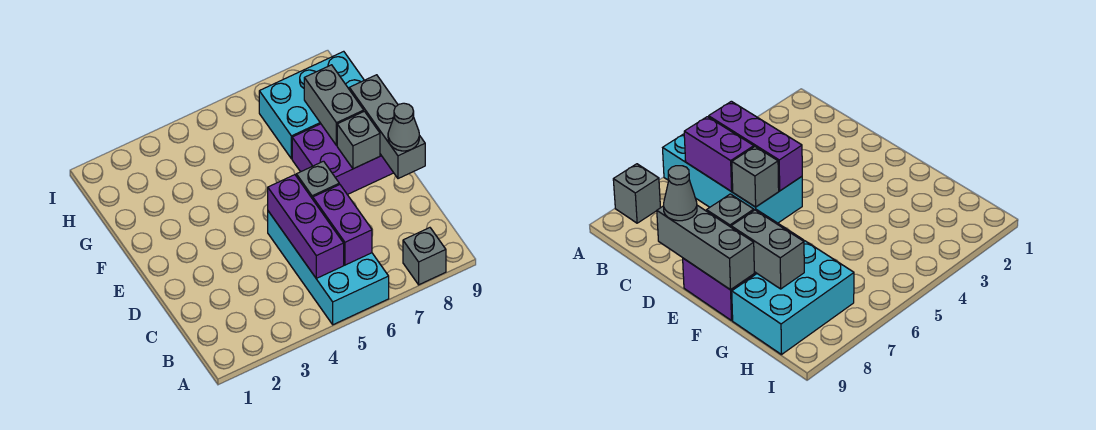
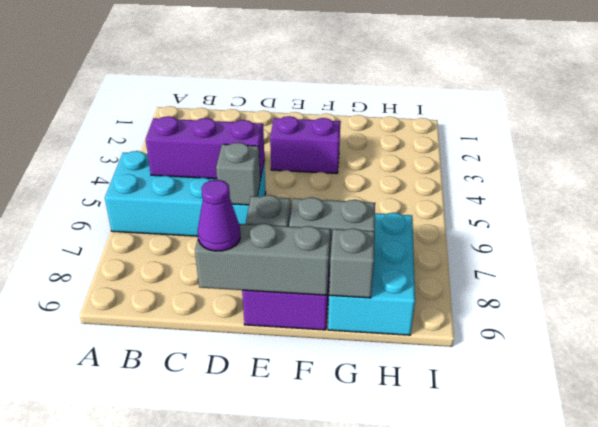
grey 1x1 brick [403,228,446,285] -> grey 1x1 brick moved to [329,228,375,298]
purple 1x2 brick [313,184,372,265] -> purple 1x2 brick moved to [270,116,340,173]
grey 1x1 cone [388,103,419,151] -> purple 1x1 cone [198,180,240,251]

